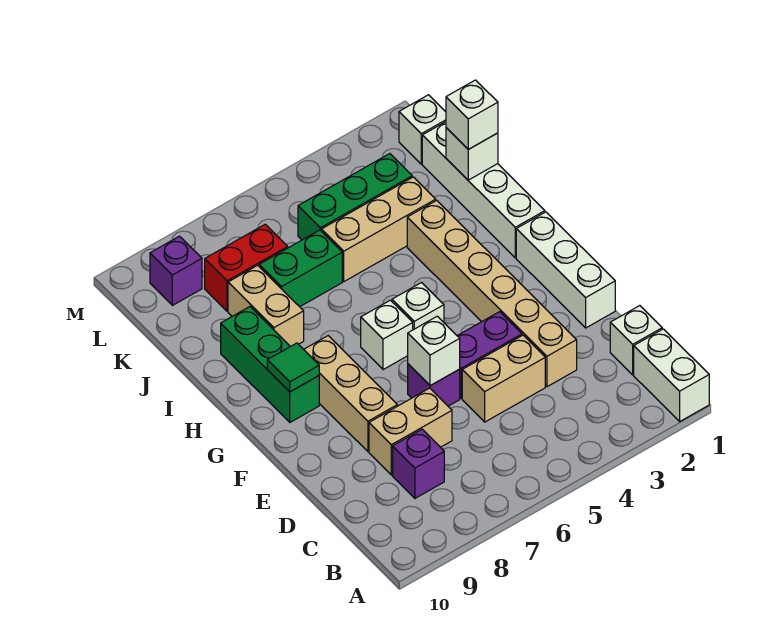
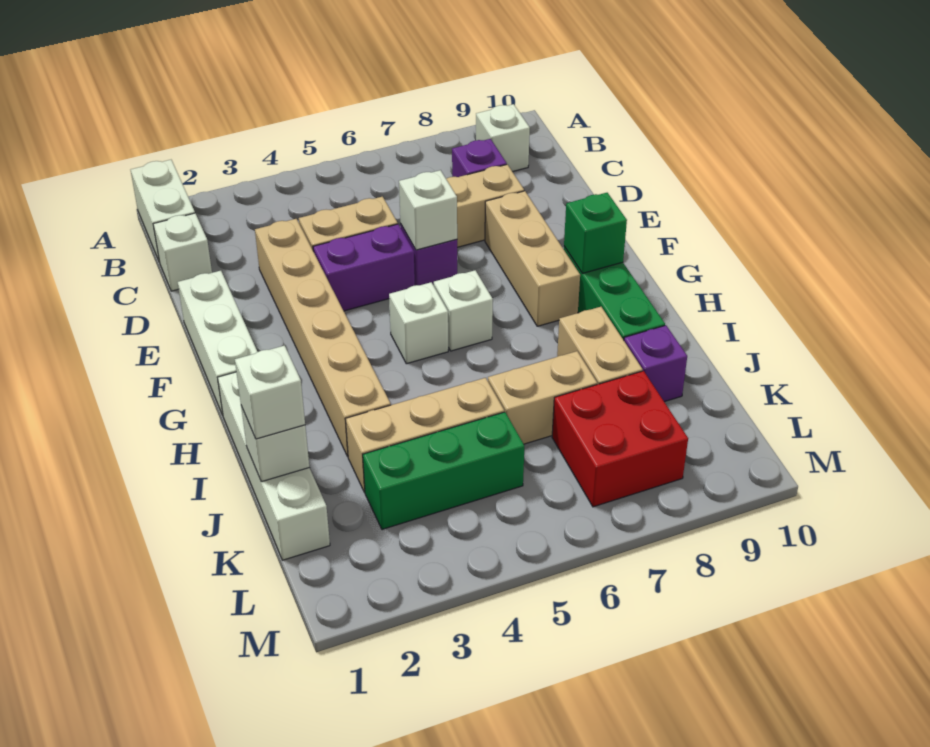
green 1x1 tile [267,343,319,392] -> green 1x1 brick [564,193,627,273]
green 1x2 brick [259,230,342,307] -> tan 1x2 brick [488,351,597,444]
red 1x2 brick [205,224,288,311] -> red 2x2 brick [552,371,688,507]
white 1x1 brick [399,95,446,164] -> white 1x1 brick moved to [476,104,530,172]
purple 1x1 brick [150,236,202,305] -> purple 1x1 brick moved to [624,325,687,402]

